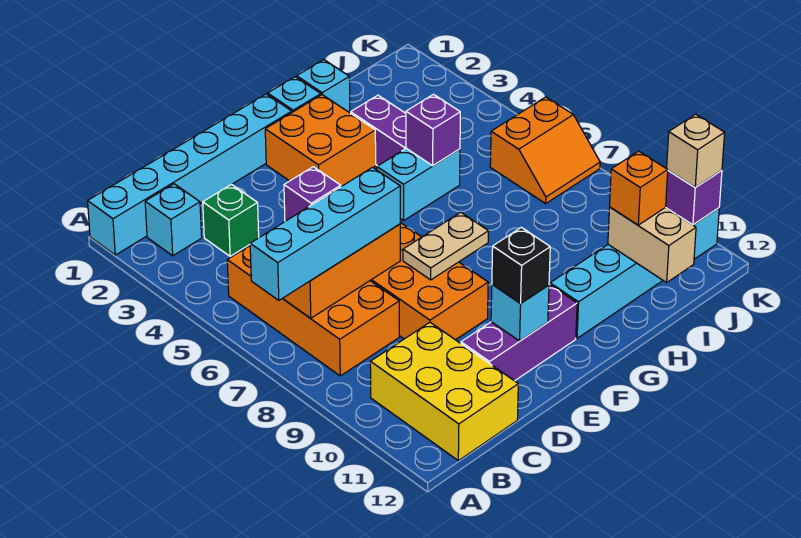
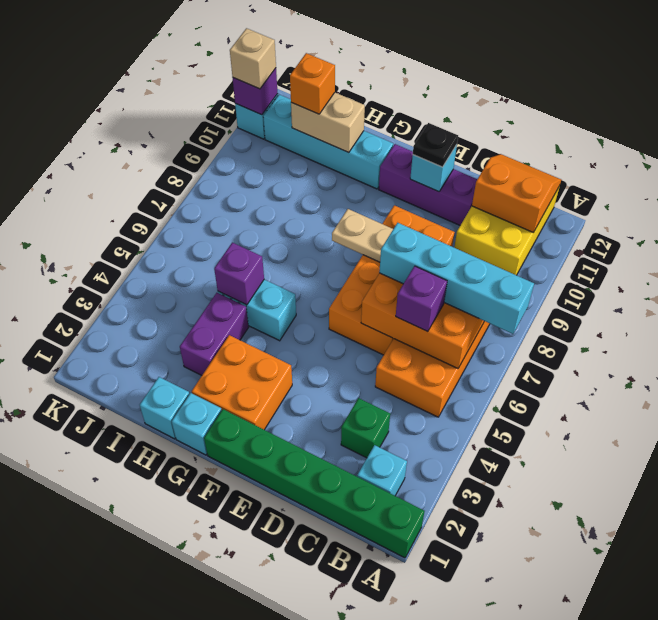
cyan 1x6 brick [88,94,292,255] -> green 1x6 brick [204,409,424,558]
black 1x1 brick [492,227,550,303] -> black 1x1 plate [413,123,458,167]
tan 1x2 brick [608,207,696,282] -> tan 1x2 brick turned to [291,93,365,153]
orange 2x2 slope [490,97,600,203] -> orange 2x2 slope moved to [472,154,561,233]

